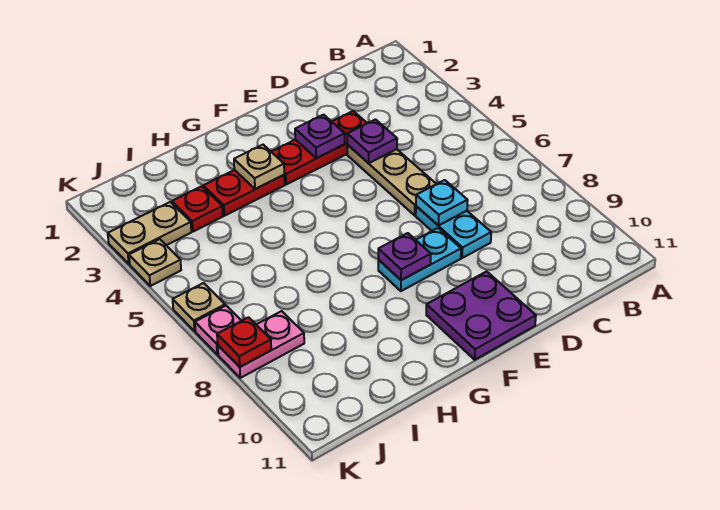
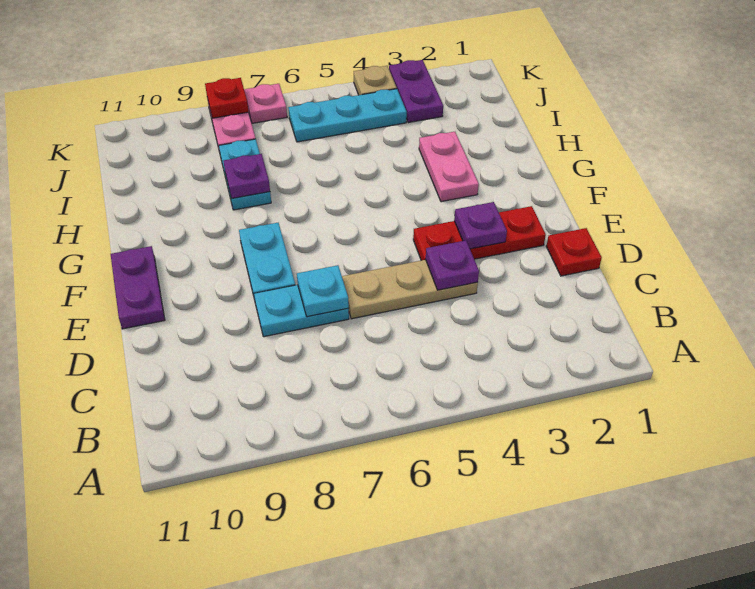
red 1x3 plate [272,111,367,185] -> red 1x3 plate turned to [413,206,546,260]
purple 2x2 plate [426,271,536,360] -> purple 1x2 plate [111,246,165,329]
purple 1x1 plate [378,233,431,280] -> purple 1x1 plate moved to [223,154,270,199]
red 1x2 plate [203,170,285,216] -> pink 1x2 plate [419,132,479,202]
tan 1x1 plate [234,145,284,189] -> none
none -> cyan 1x2 plate [219,139,271,210]
red 1x1 plate [172,186,223,232] -> red 1x1 plate moved to [546,228,602,276]
tan 1x2 plate [108,202,191,264] -> purple 1x2 plate [389,60,443,123]
none -> cyan 1x3 plate [288,89,407,142]
tan 1x1 plate [173,283,225,331] -> none

